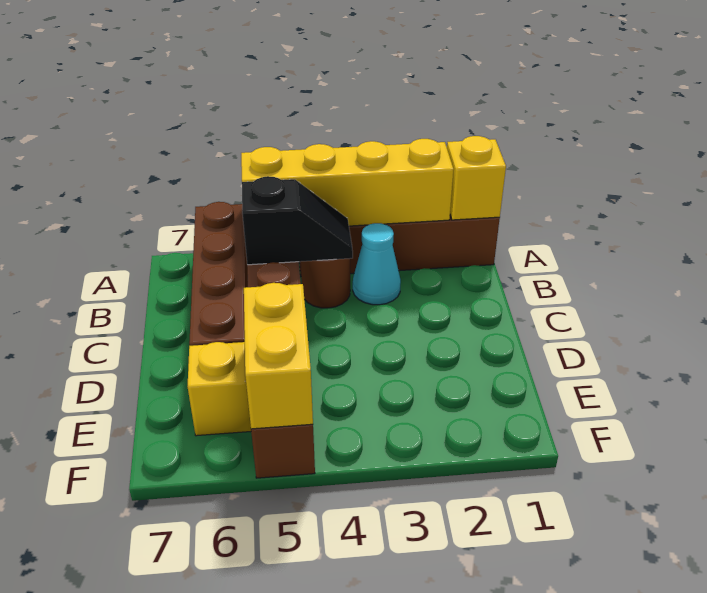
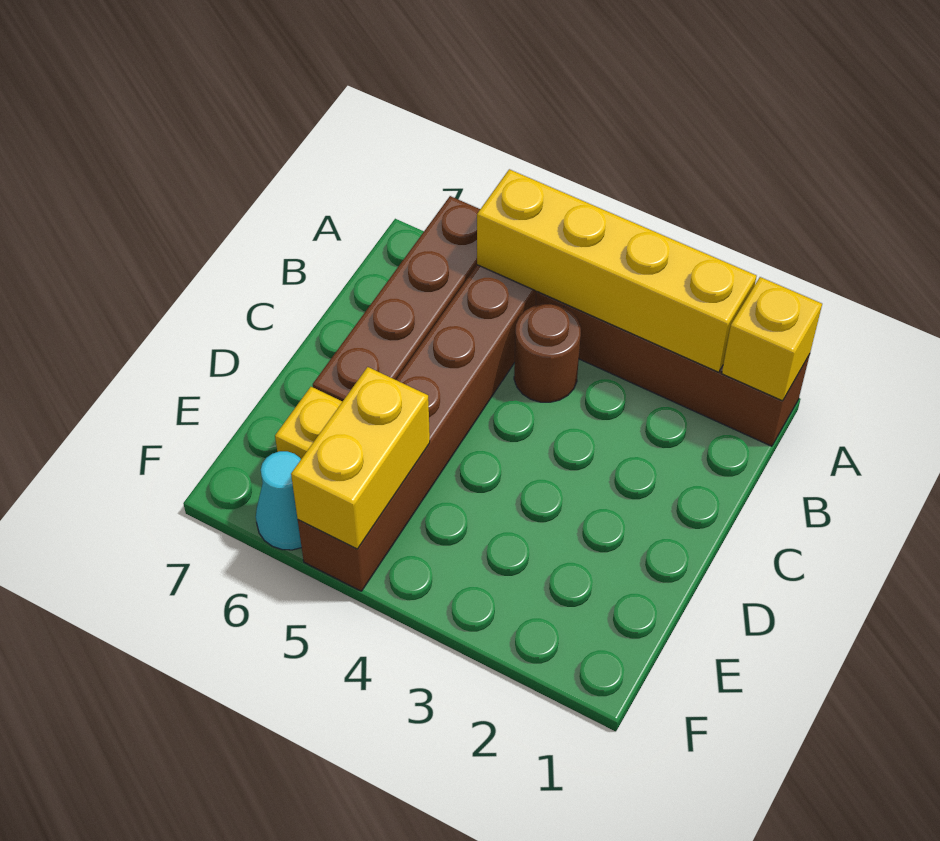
cyan 1x1 cone [353,223,401,305] -> cyan 1x1 cone moved to [256,451,302,550]
black 1x2 slope [242,176,353,265] -> none

